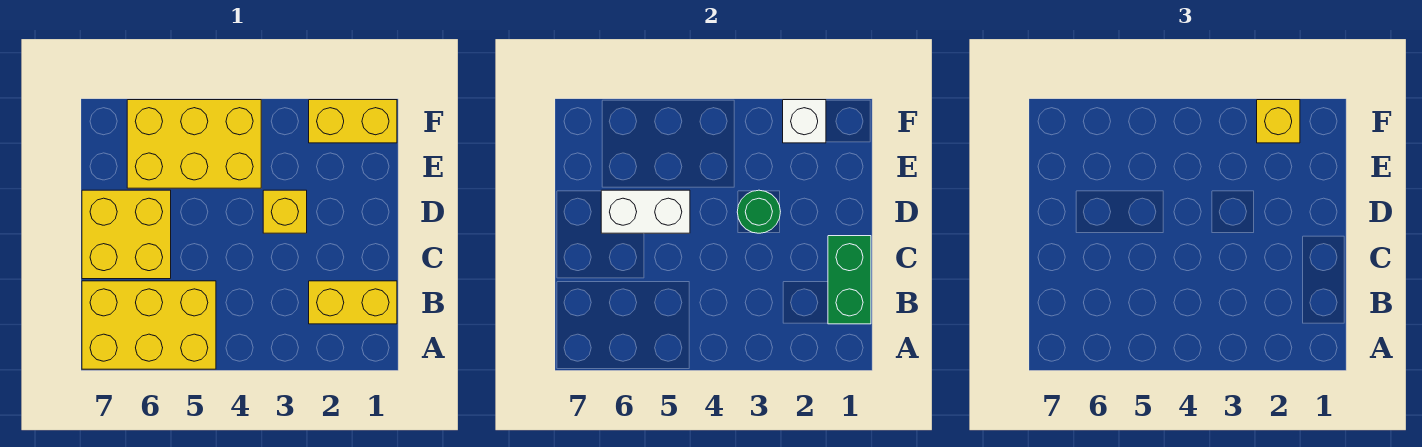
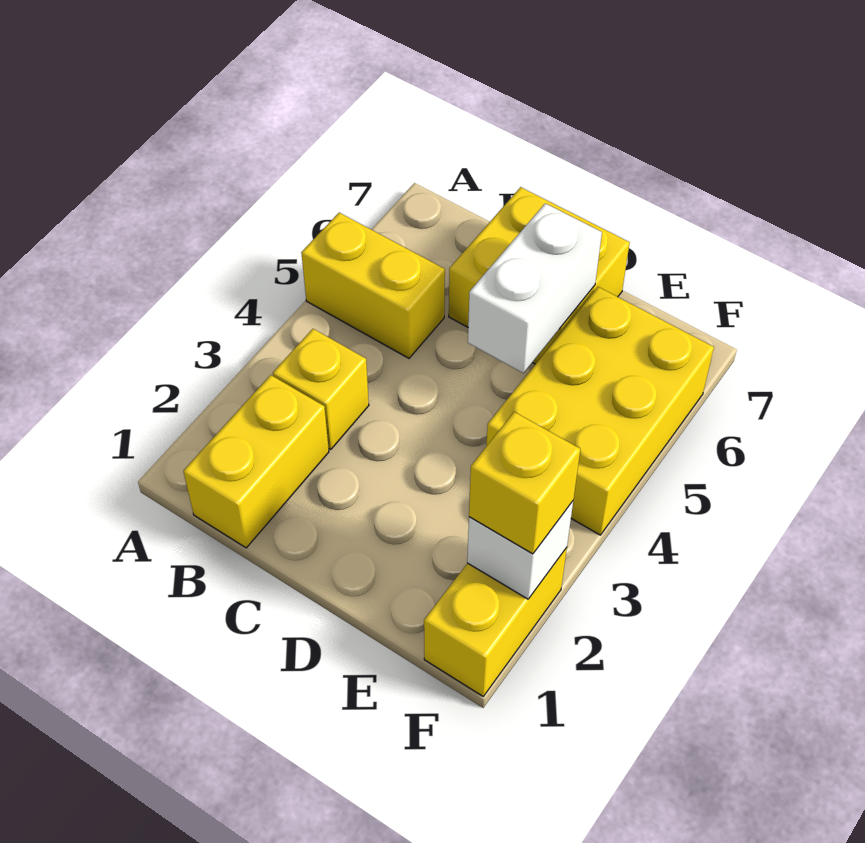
yellow 2x3 brick [82,281,216,369] -> yellow 1x2 brick [301,213,445,358]
green 1x2 brick [828,236,871,324] -> none
yellow 1x1 brick [263,190,307,233] -> yellow 1x1 brick moved to [273,329,369,449]
green 1x1 round brick [737,190,780,233] -> none

